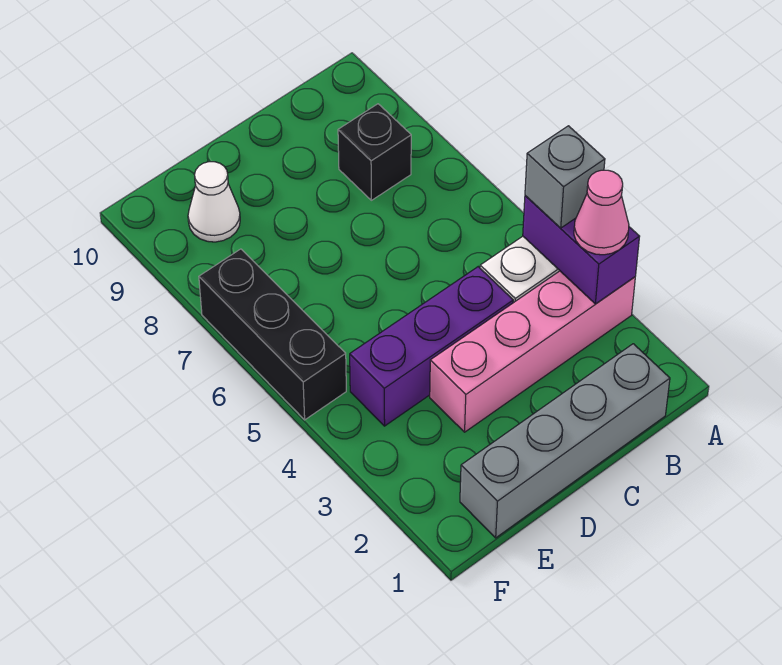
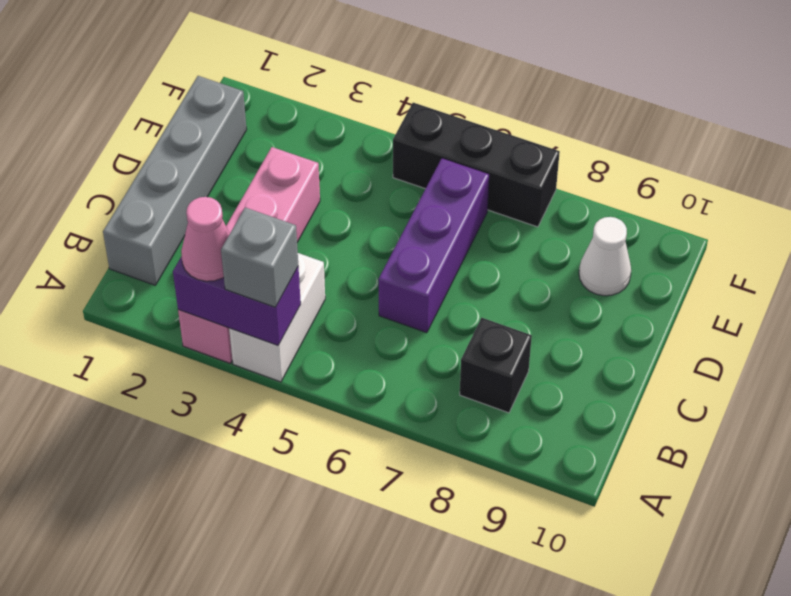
purple 1x3 brick [350,267,513,426] -> purple 1x3 brick moved to [378,158,489,333]

